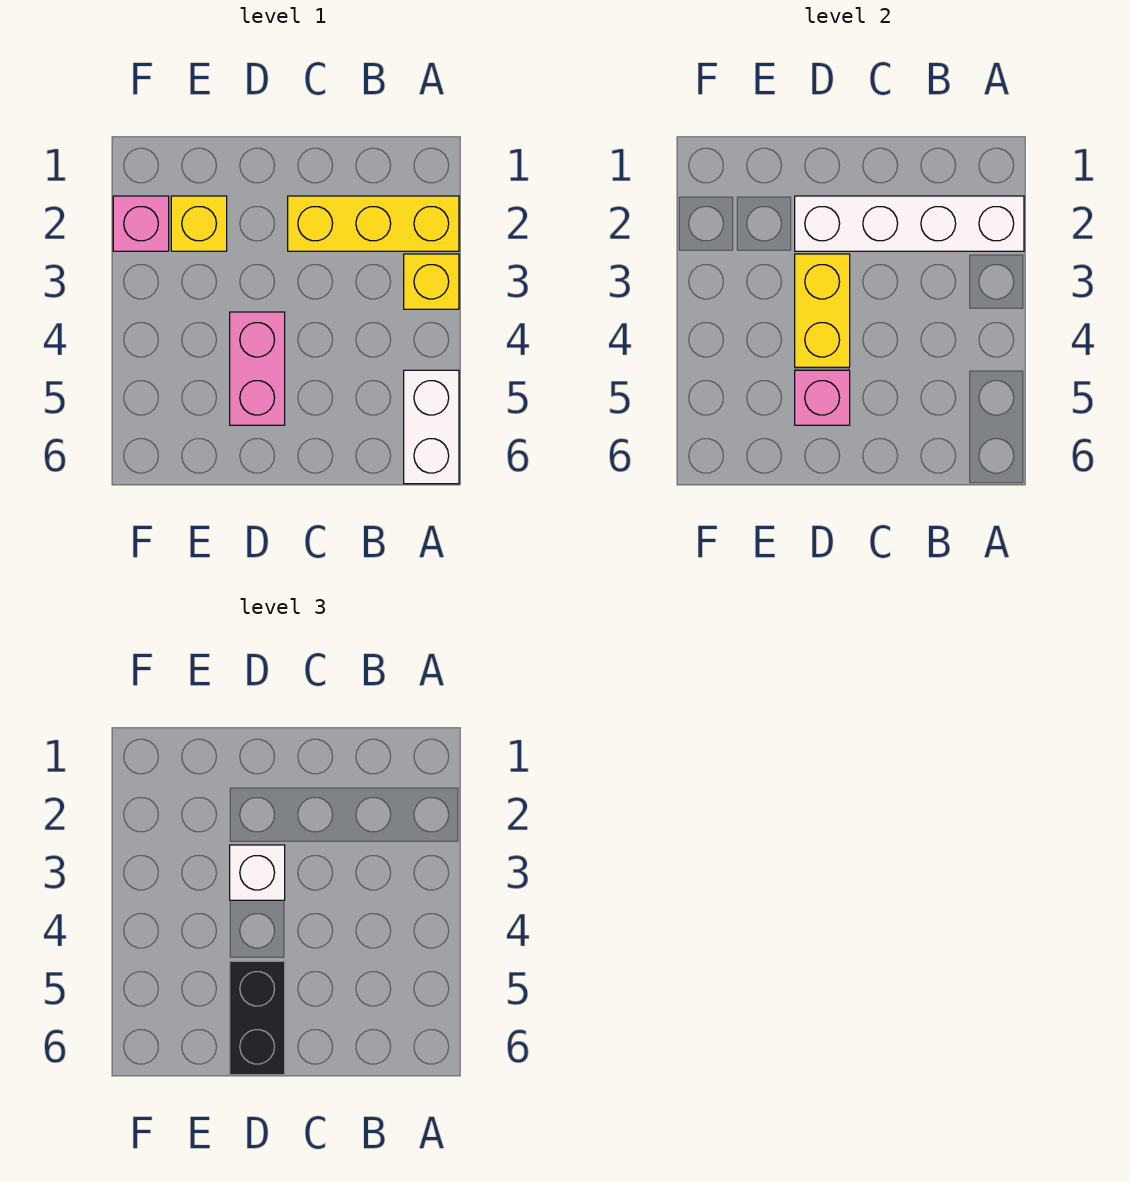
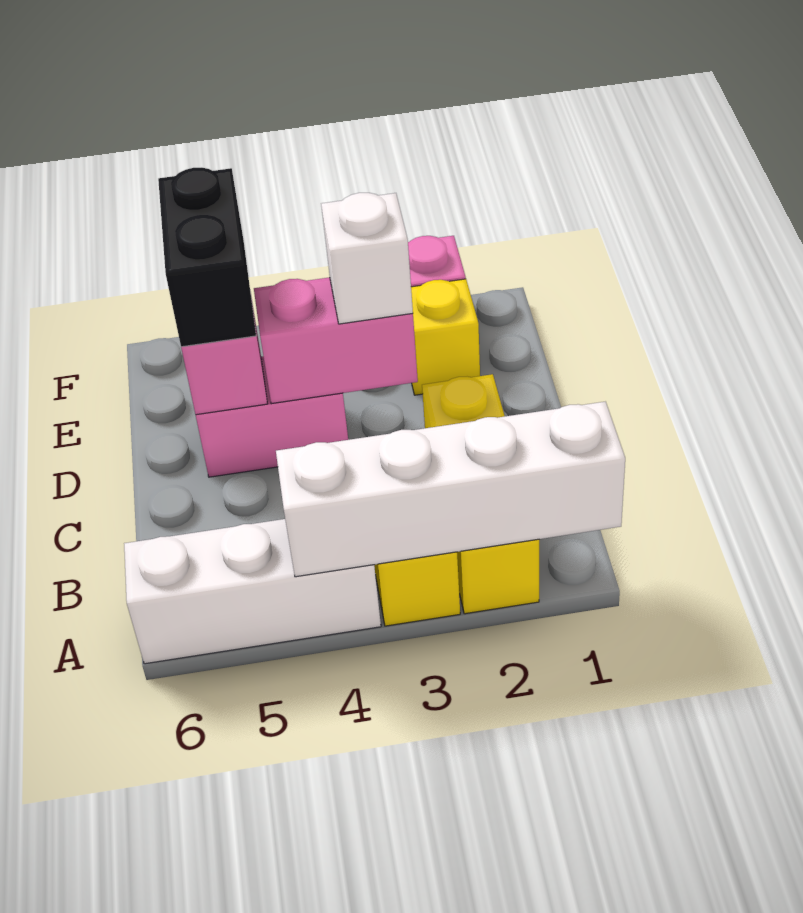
white 1x4 brick [795,196,1024,251] -> white 1x4 brick turned to [276,402,625,577]
white 1x2 brick [404,370,459,484] -> white 1x3 brick [124,519,381,664]
yellow 1x2 brick [795,254,850,367] -> pink 1x2 brick [254,277,418,404]
black 1x2 brick [230,961,285,1075] -> black 1x2 brick turned to [158,168,256,347]

